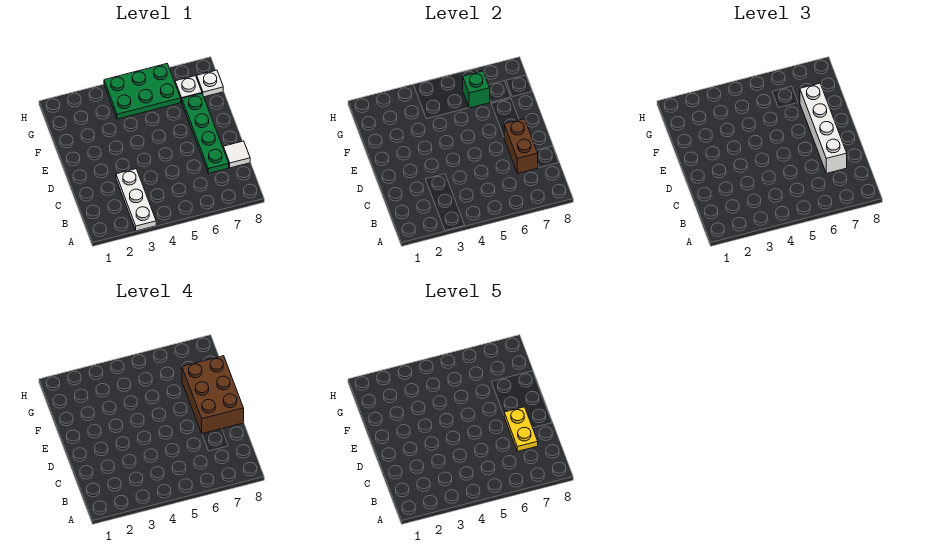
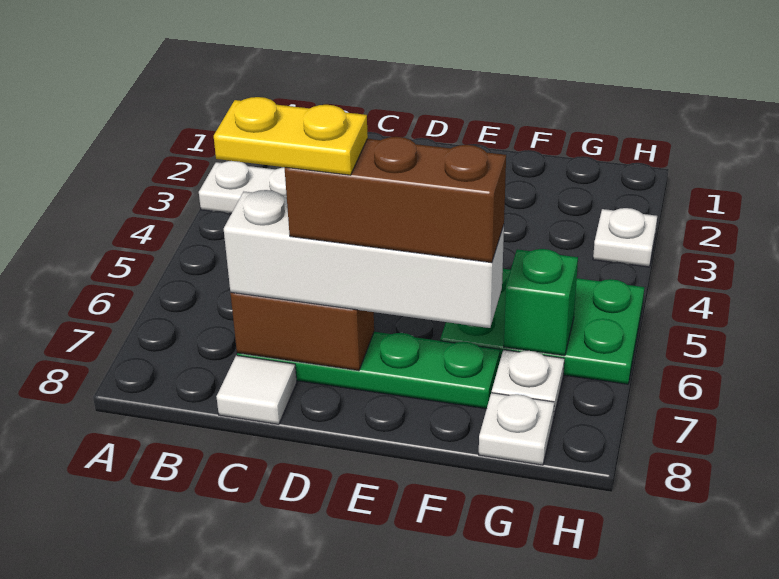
brown 2x3 brick [182,356,244,433] -> brown 1x3 brick [285,137,506,263]
green 2x3 plate [104,64,181,119] -> green 2x3 plate turned to [440,269,644,384]
none -> white 1x1 plate [593,208,657,267]

